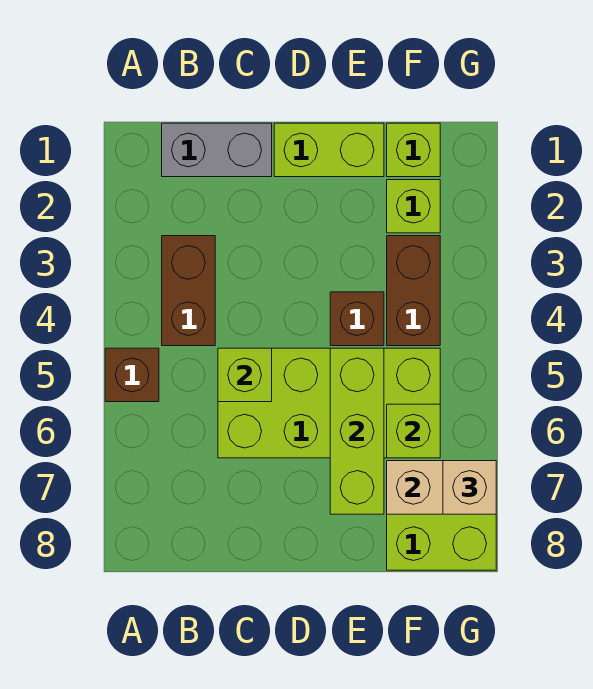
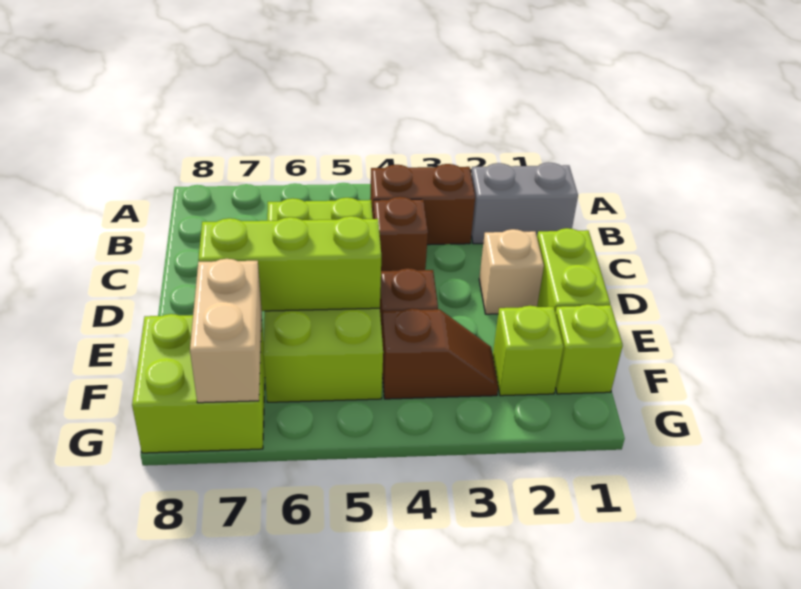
brown 1x1 brick [105,348,159,402] -> brown 1x1 brick moved to [373,197,428,271]
grey 1x2 brick [162,123,272,177] -> grey 1x2 brick turned to [471,163,578,244]
lime 1x1 brick [218,348,272,402] -> none
brown 1x2 brick [387,236,440,346] -> brown 1x2 slope [382,308,498,399]
lime 1x1 brick [387,404,440,458] -> none
tan 1x1 brick [443,461,496,514] -> tan 1x1 brick moved to [479,229,544,314]

